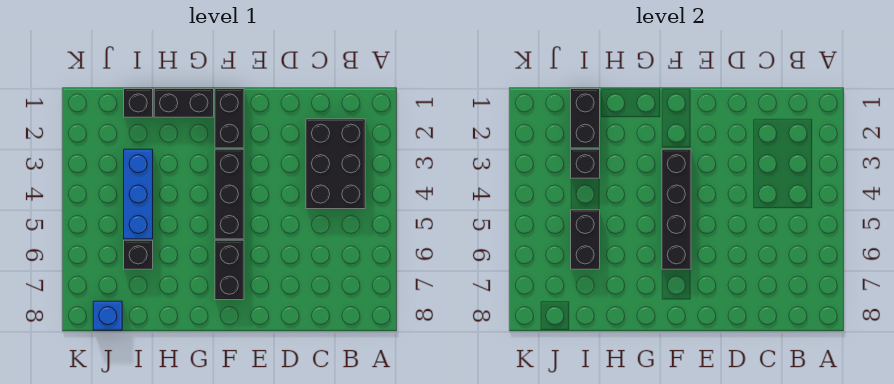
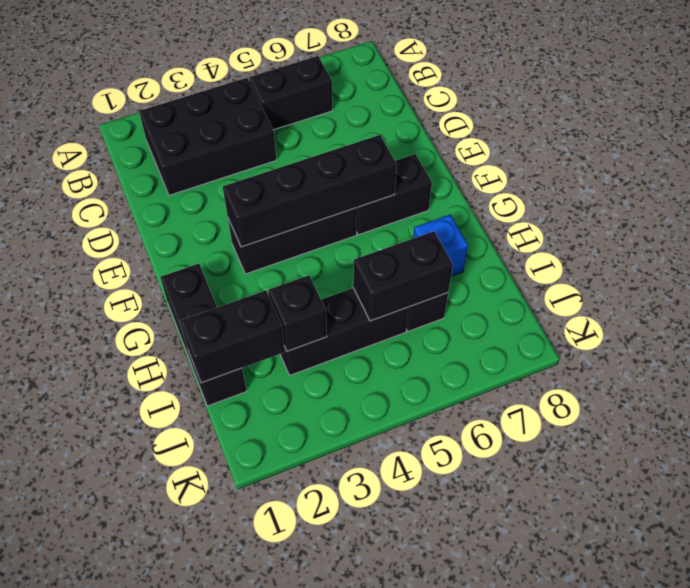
black 1x2 brick [215,89,244,148] -> black 1x2 brick moved to [249,56,332,130]
blue 1x3 brick [124,149,153,239] -> black 1x3 brick [280,288,408,376]
blue 1x1 brick [93,301,122,330] -> blue 1x1 brick moved to [413,215,468,276]

